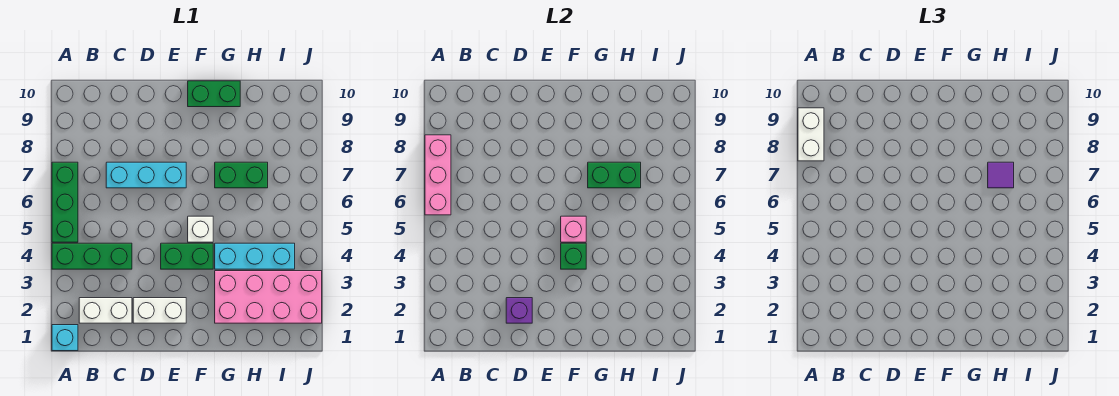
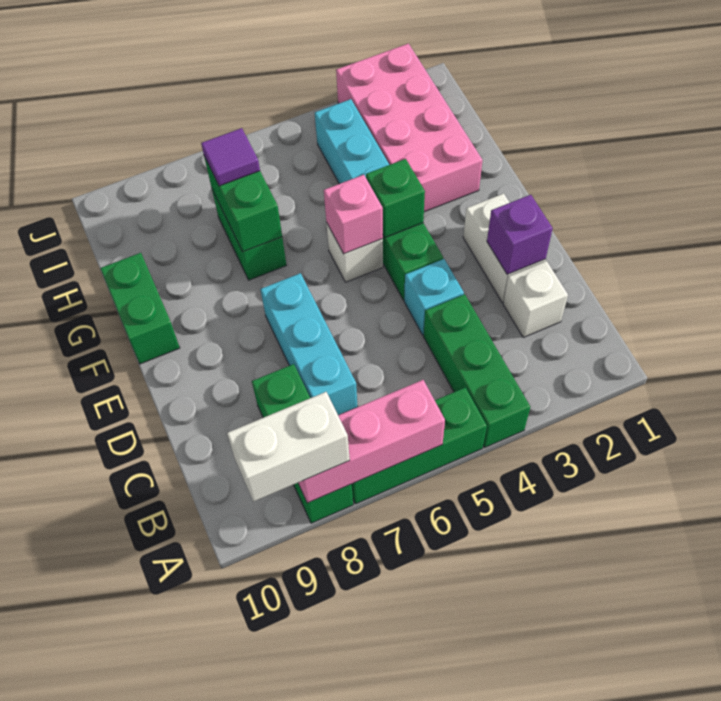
cyan 1x1 brick [52,325,78,351] -> cyan 1x1 brick moved to [404,259,464,335]
none -> green 1x3 brick [252,364,353,523]
white 1x2 brick [79,298,132,323] -> white 1x1 brick [503,261,568,337]

